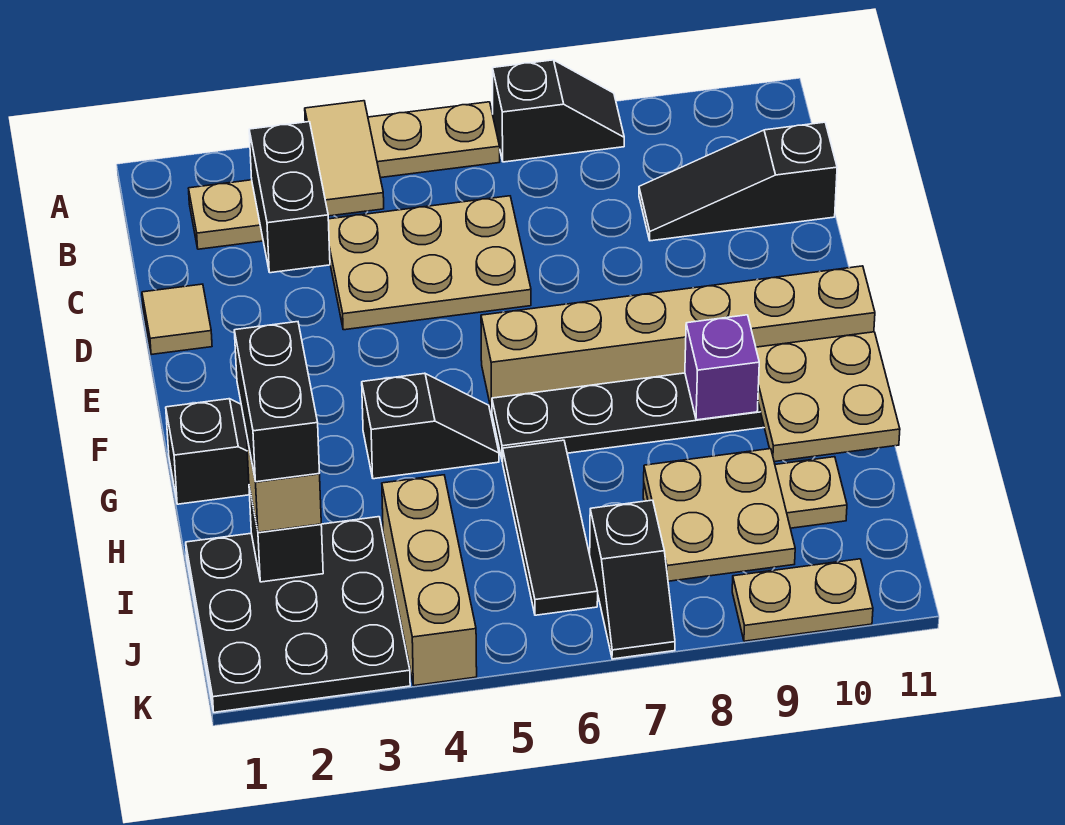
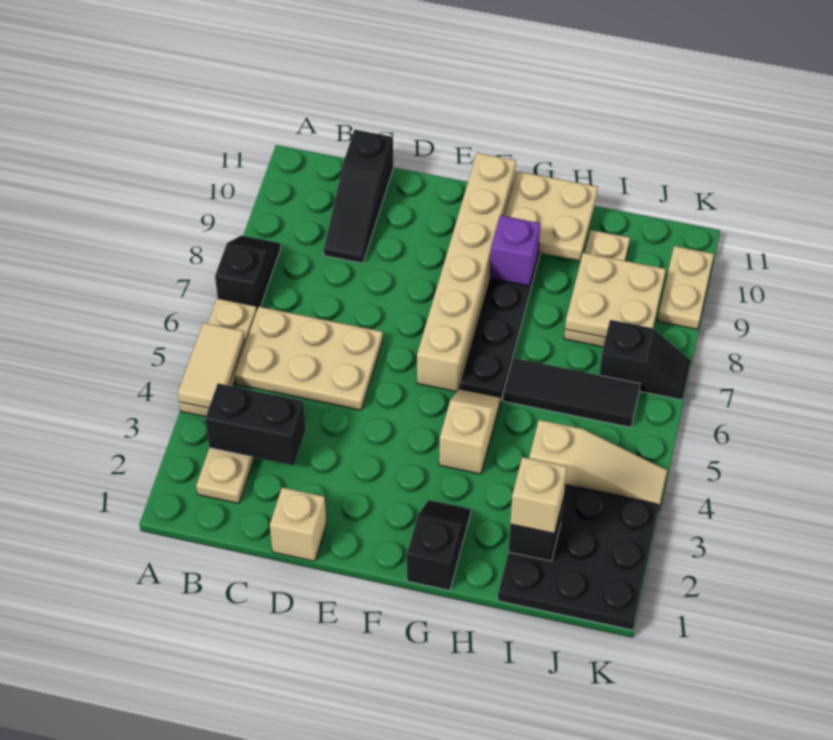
tan 1x2 tile [305,101,384,216] -> tan 1x2 tile turned to [178,323,244,408]
tan 2x3 plate [328,196,531,330] -> tan 2x3 plate turned to [235,307,383,410]
tan 1x1 tile [142,284,212,355] -> tan 1x1 brick [270,488,326,561]
black 1x2 slope [362,373,499,479] -> tan 1x2 slope [439,389,501,474]
black 1x2 brick [234,322,319,482] -> none
tan 1x3 brick [382,475,477,686] -> tan 1x3 slope [529,420,668,504]

